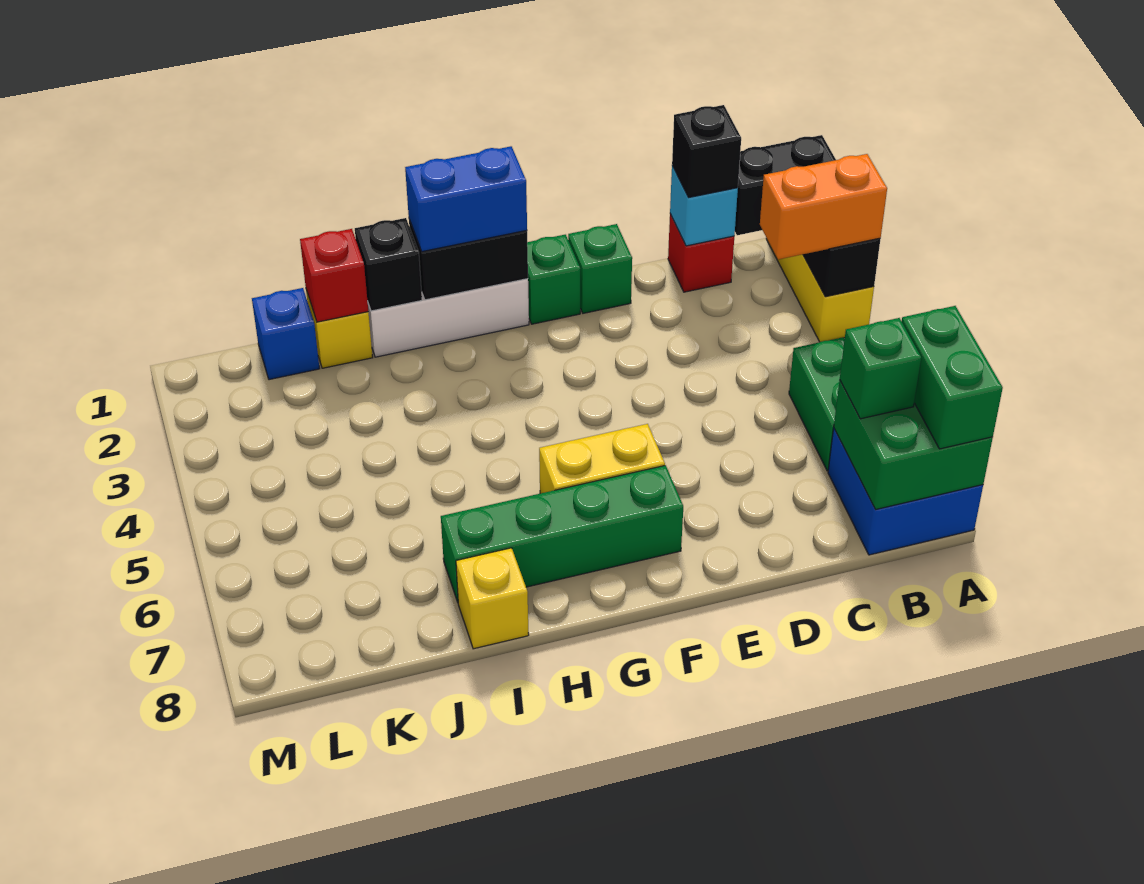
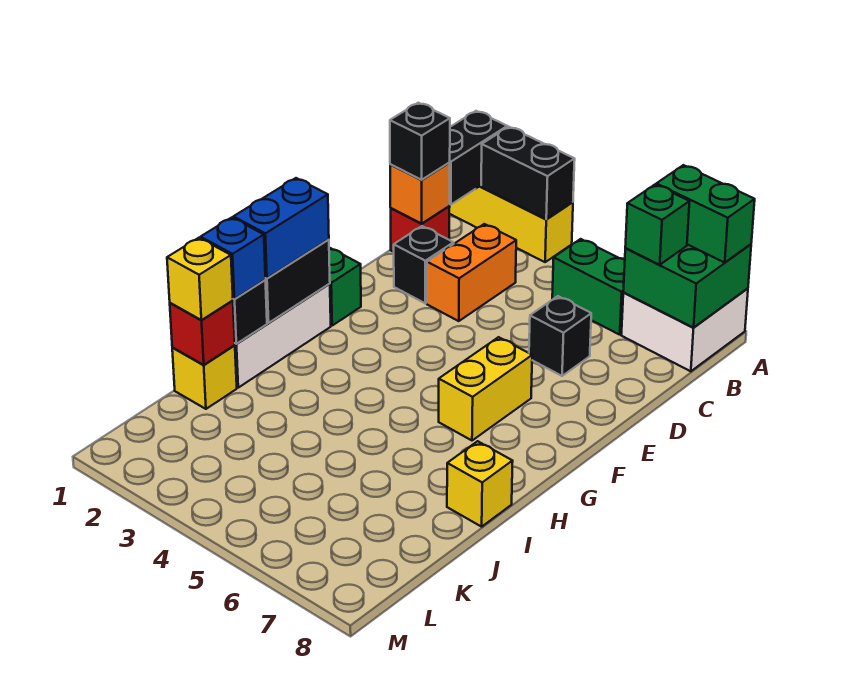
orange 1x2 brick [760,154,887,259] -> orange 1x2 brick moved to [427,224,516,321]
blue 2x2 brick [828,429,983,555] -> white 2x2 brick [621,288,748,371]
cyan 1x1 brick [670,166,738,246] -> orange 1x1 brick [390,163,450,224]
none -> black 1x1 brick [394,226,454,303]
none -> black 1x1 brick [529,296,591,376]
green 1x1 brick [568,224,632,313] -> none
green 1x4 brick [441,465,683,602] -> none
none -> yellow 1x1 brick [167,238,233,320]
blue 1x1 brick [252,288,320,380] -> blue 1x1 brick moved to [201,218,265,299]

